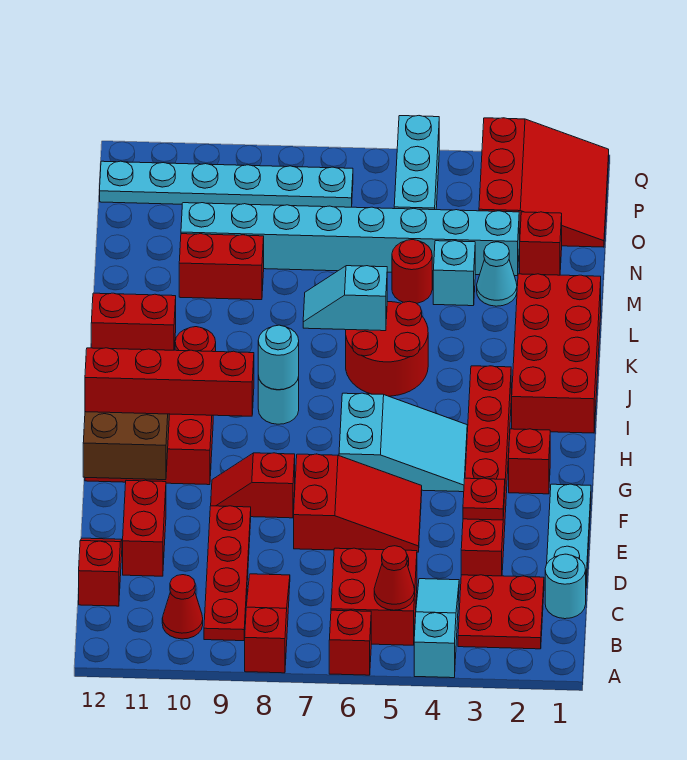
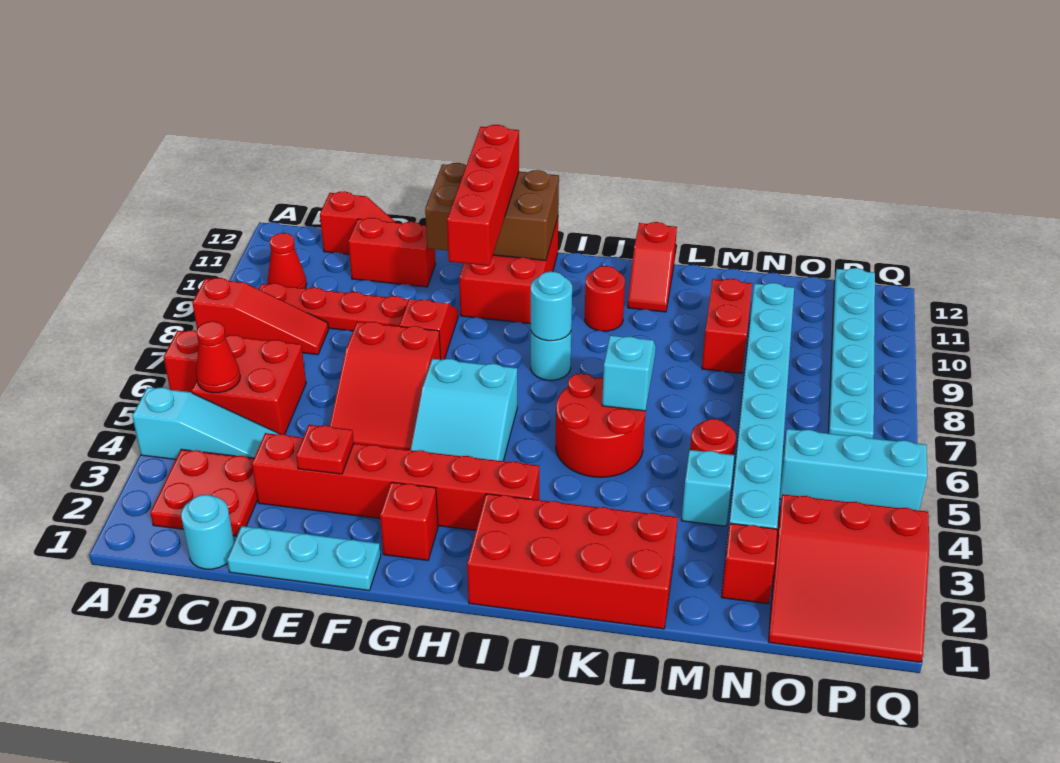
red 1x2 brick [91,293,176,350] -> red 1x2 slope [628,222,677,312]
cyan 1x1 cone [477,242,517,306] -> none

